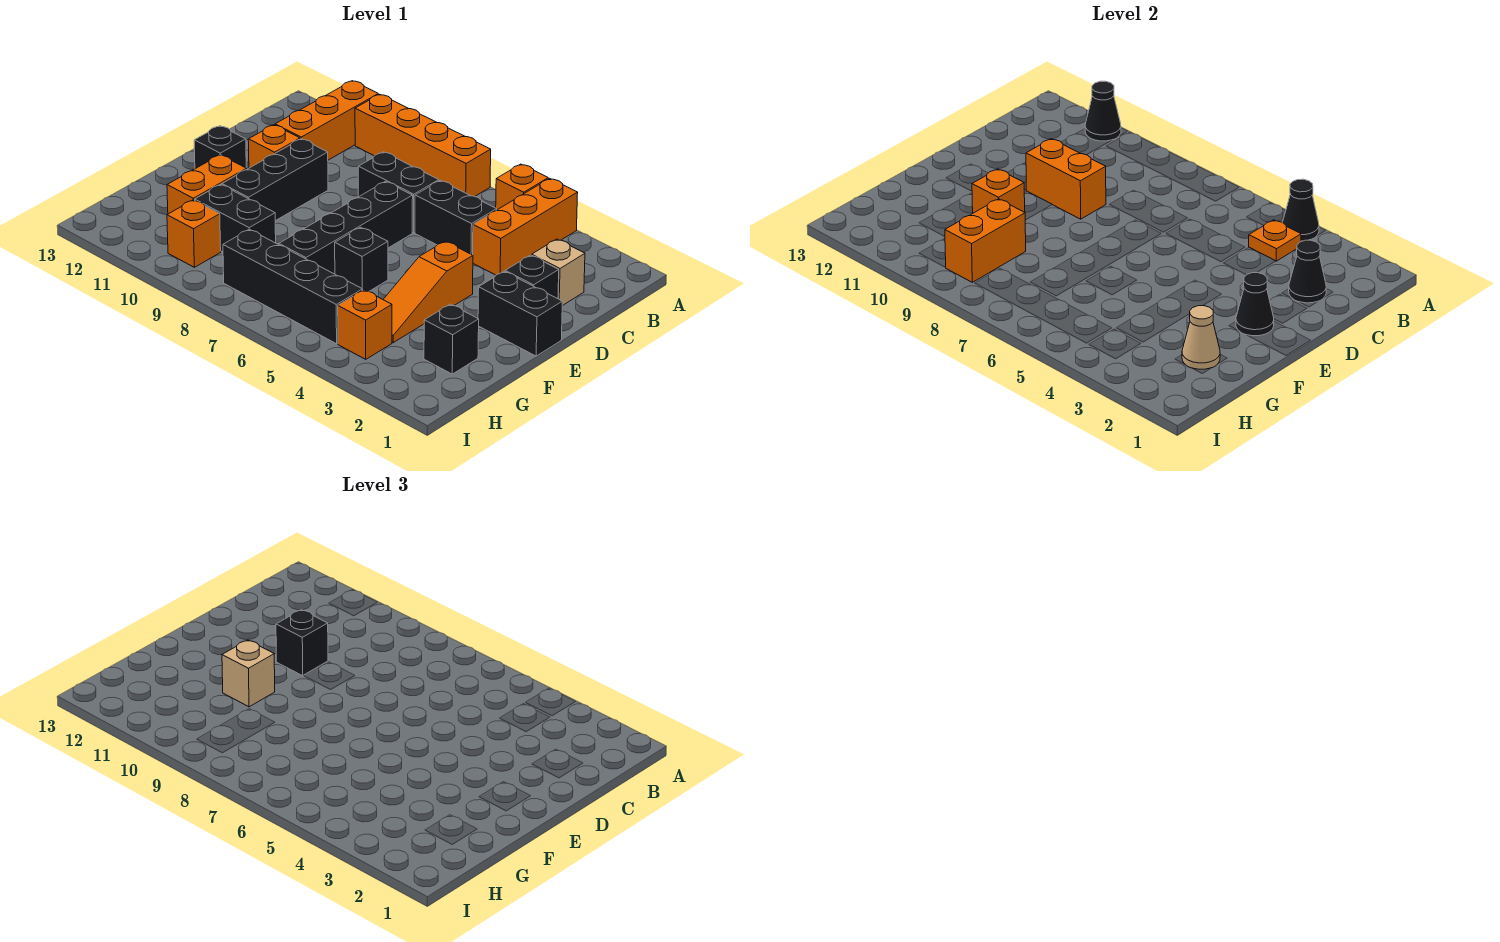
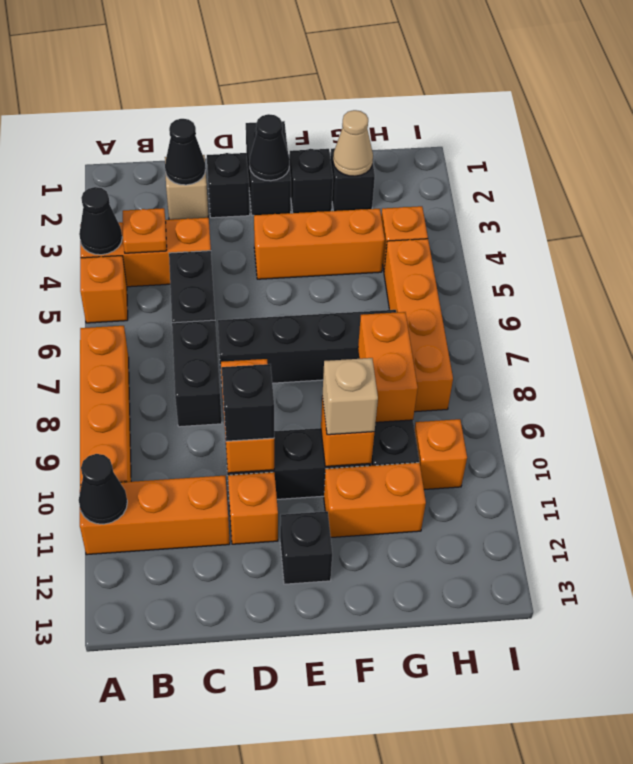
orange 1x3 slope [383,241,473,343] -> orange 1x3 brick [254,209,385,279]
black 1x1 brick [335,227,388,291] -> black 1x1 brick moved to [289,149,333,213]
orange 1x2 brick [945,199,1026,282] -> orange 1x2 brick turned to [358,312,418,422]
black 1x4 brick [223,229,363,344] -> orange 1x4 brick [384,239,453,412]

